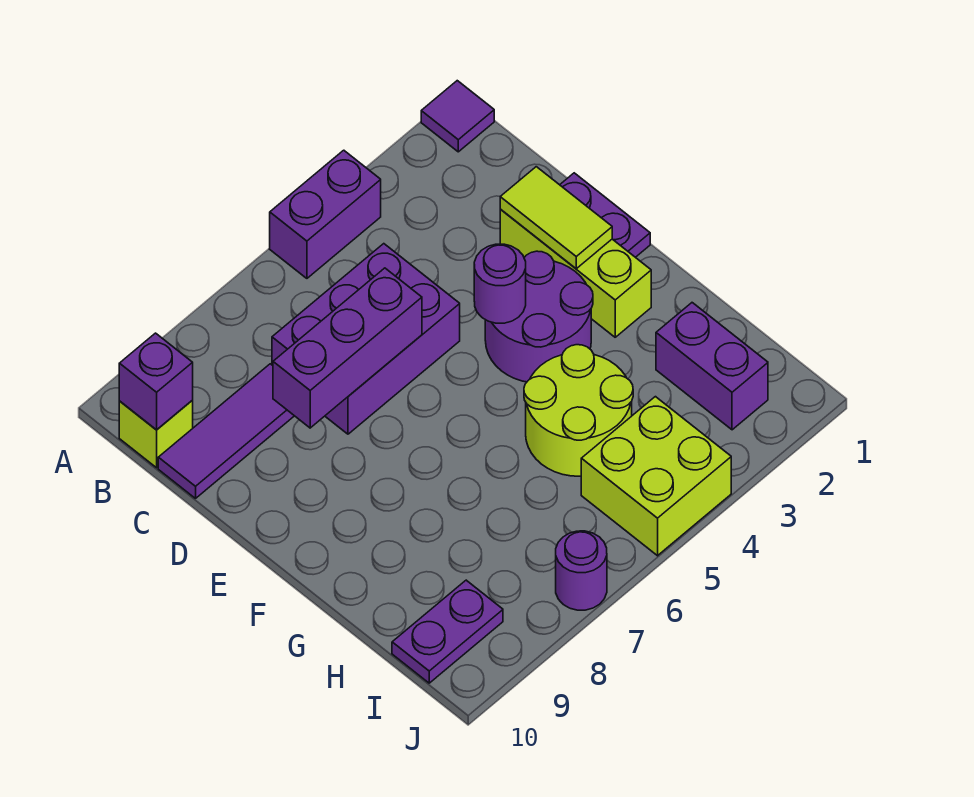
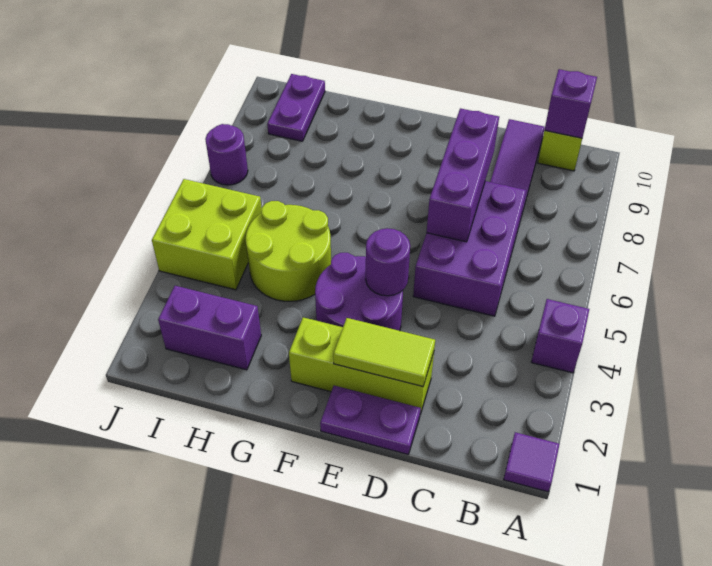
purple 1x2 brick [270,150,381,278] -> purple 1x1 brick [531,299,589,373]

